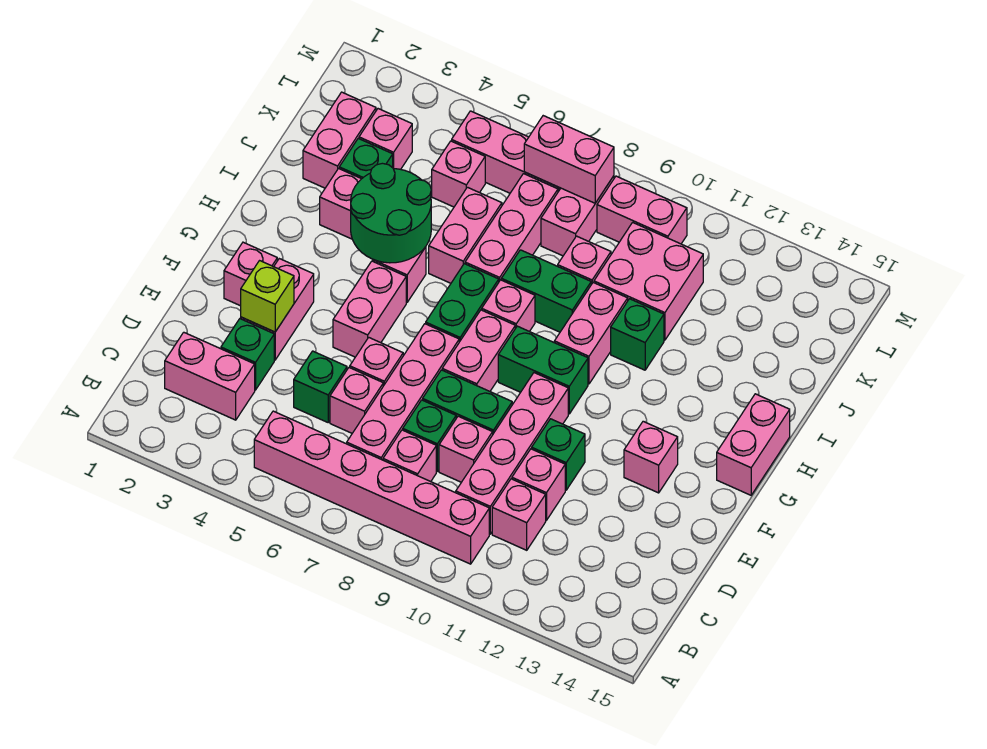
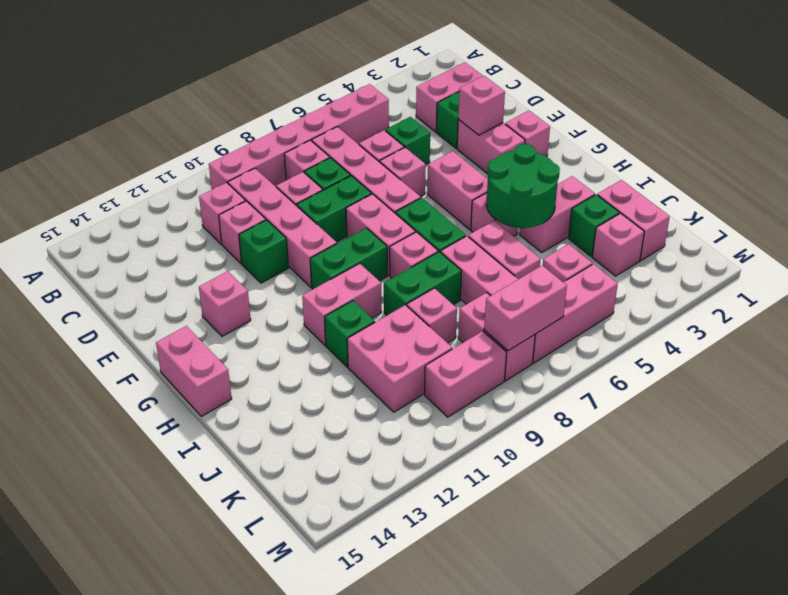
lime 1x1 brick [241,261,294,332] -> pink 1x1 brick [458,76,505,135]
pink 1x2 brick [554,283,628,384] -> pink 1x2 brick turned to [302,263,381,345]

